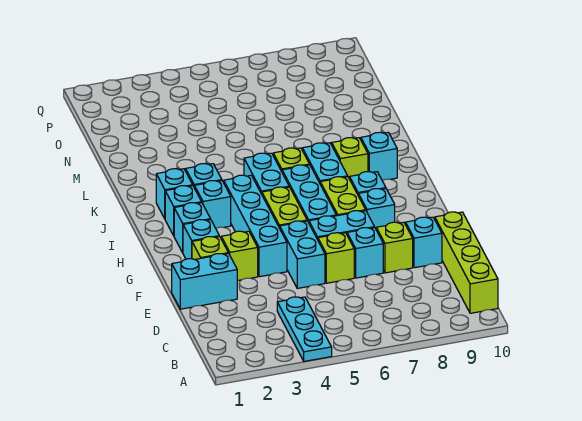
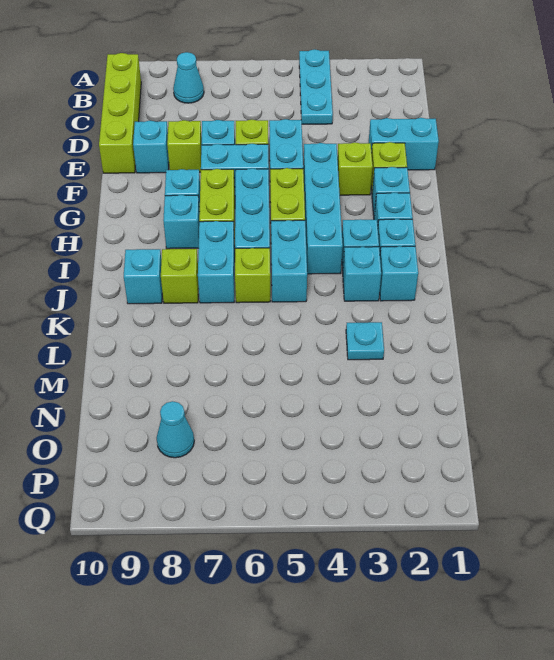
none -> cyan 1x1 cone [173,52,204,103]
none -> cyan 1x1 plate [346,322,384,360]
none -> cyan 1x1 cone [157,401,194,458]

